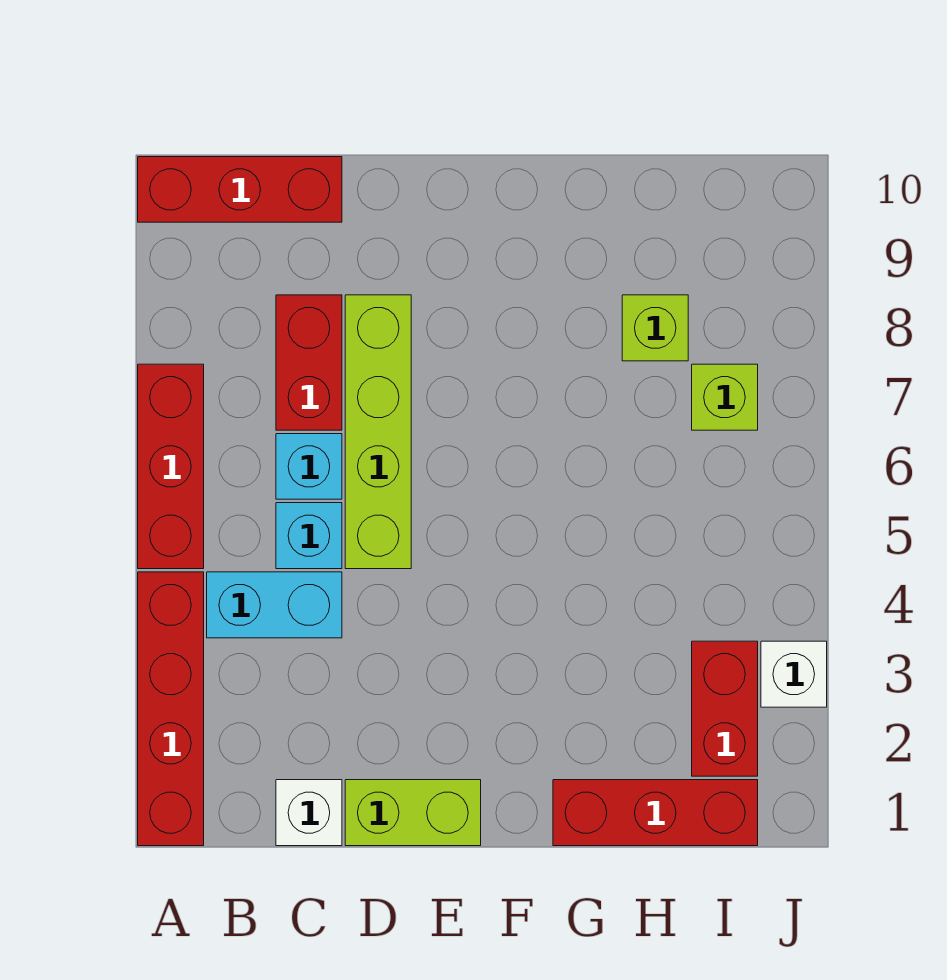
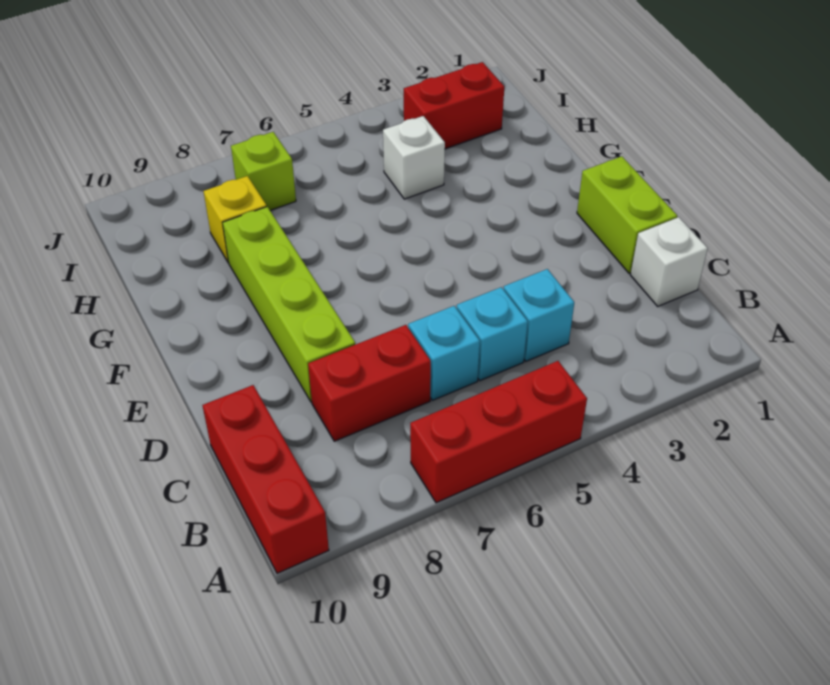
red 1x4 brick [138,572,204,846] -> none
cyan 1x2 brick [207,572,342,638] -> cyan 1x1 brick [504,269,574,361]
lime 1x4 brick [345,295,411,569] -> lime 1x4 brick turned to [223,207,355,402]
red 1x3 brick [553,780,758,846] -> none
lime 1x1 brick [622,295,688,361] -> yellow 1x1 brick [204,176,267,263]
white 1x1 brick [761,641,827,707] -> white 1x1 brick moved to [383,116,445,199]

